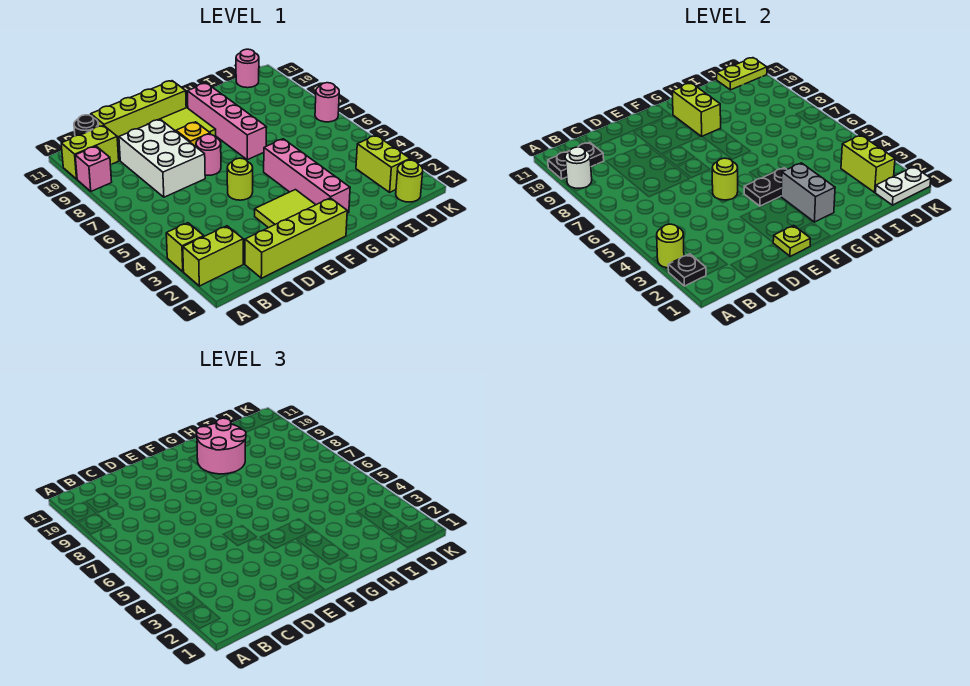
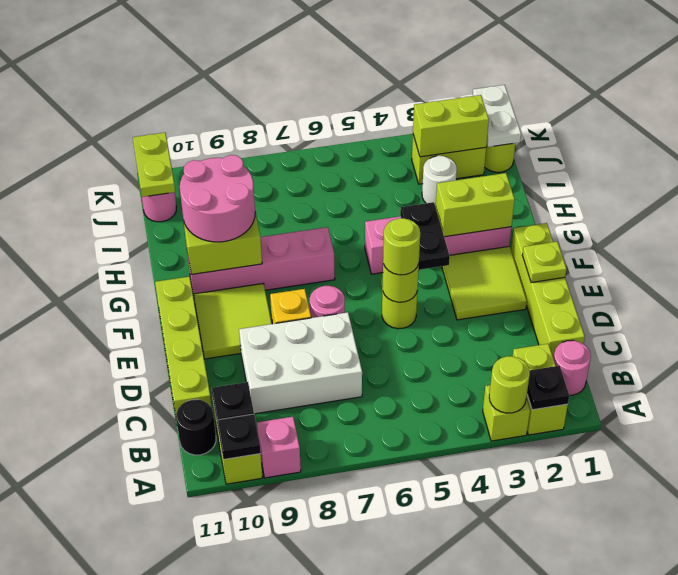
white 1x1 round brick [565,147,592,188] -> white 1x1 round brick moved to [422,156,457,206]
none -> lime 1x1 round brick [383,218,420,275]
grey 1x2 brick [781,163,835,222] -> lime 1x2 brick [436,173,515,237]
pink 1x1 round brick [315,83,339,122] -> pink 1x1 round brick moved to [554,340,591,395]

